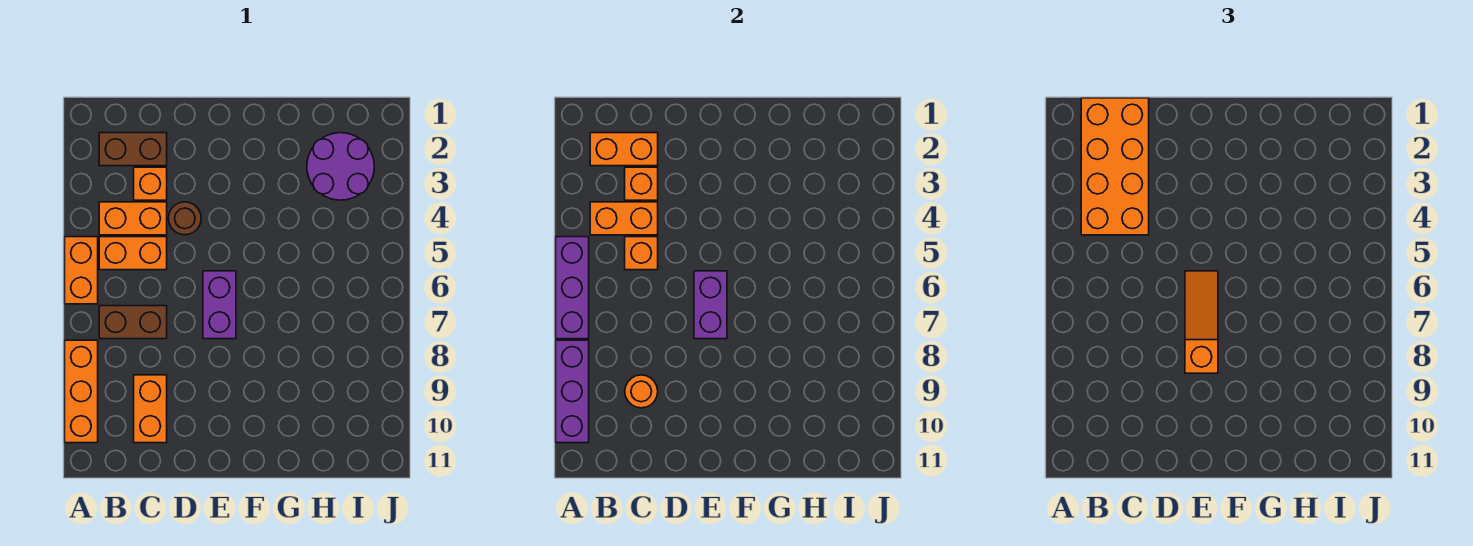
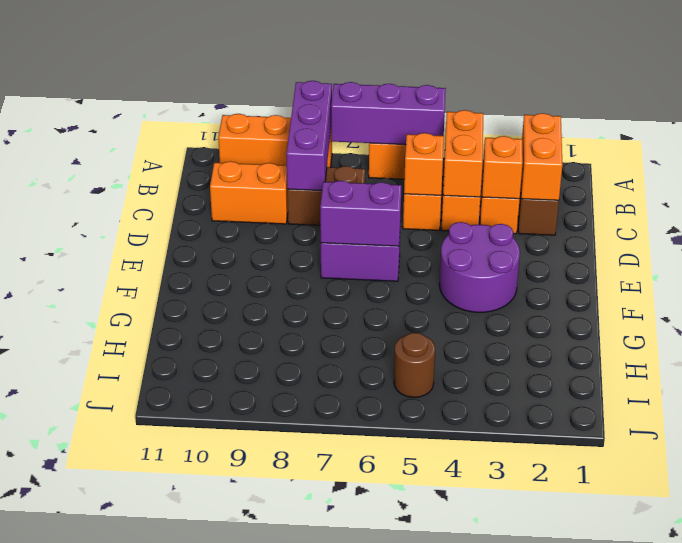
purple 1x3 brick [556,340,589,443] -> purple 1x3 brick turned to [286,81,332,191]
orange 2x4 brick [1081,98,1149,235] -> none
brown 1x2 brick [99,306,167,339] -> brown 1x2 brick turned to [287,166,365,225]
orange 1x1 round brick [625,375,658,408] -> none
brown 1x1 round brick [168,202,201,235] -> brown 1x1 round brick moved to [394,333,435,397]
orange 1x3 slope [1185,271,1218,373] -> none
purple 2x2 round brick [307,133,374,200] -> purple 2x2 round brick moved to [439,222,520,312]

